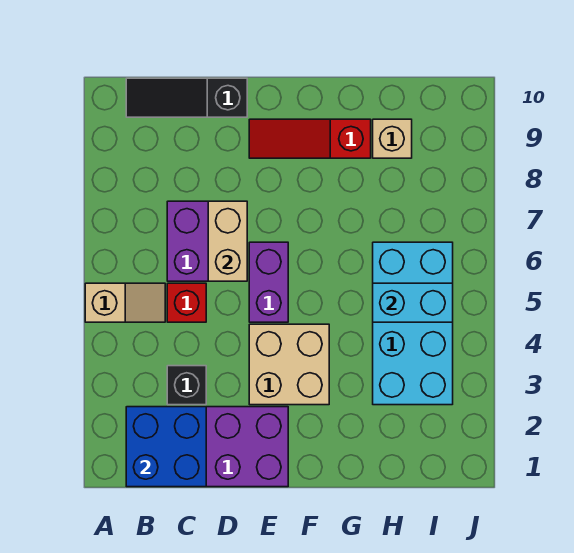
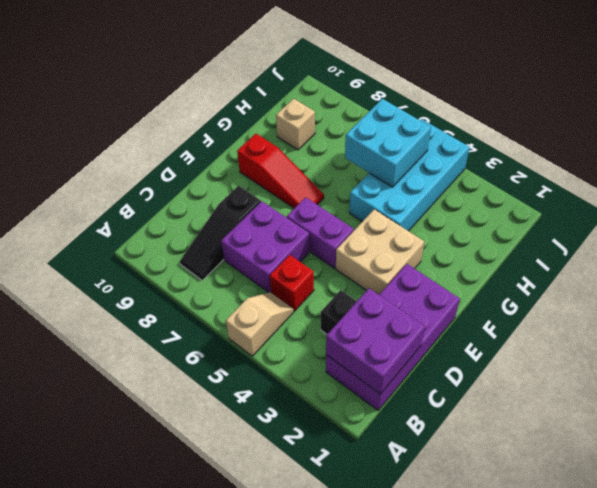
blue 2x2 brick [126,407,206,487] -> purple 2x2 brick [326,288,425,394]
black 1x3 slope [126,78,247,117] -> black 1x3 slope moved to [180,185,261,280]
tan 1x2 brick [208,201,247,281] -> none
red 1x3 slope [249,119,371,158] -> red 1x3 slope turned to [237,134,324,208]
cyan 2x4 brick [373,242,453,405] -> cyan 2x4 brick turned to [349,119,470,231]
cyan 1x2 brick [373,283,453,322] -> cyan 2x2 brick [345,99,431,187]

